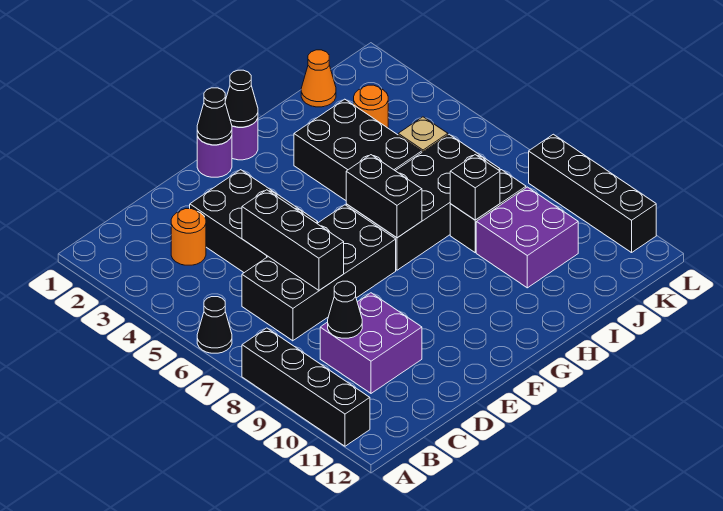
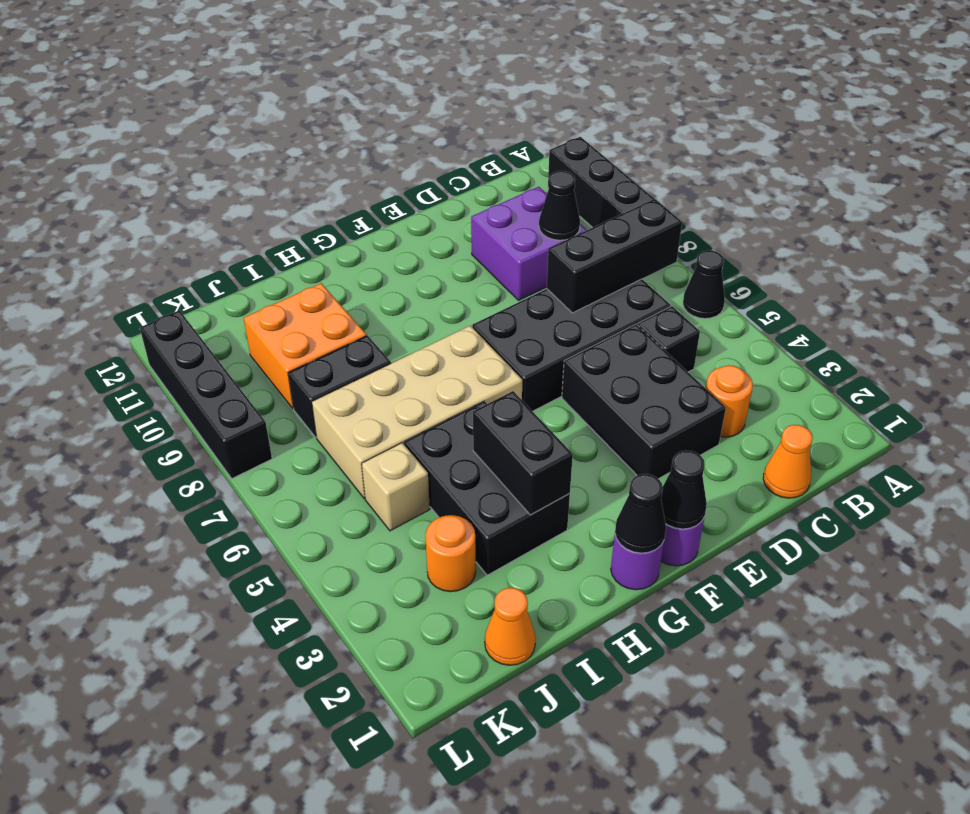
none -> orange 1x1 cone [763,425,813,498]
black 1x3 brick [242,190,344,290] -> black 1x3 brick turned to [547,199,682,313]
black 2x4 brick [346,134,500,270] -> tan 2x4 brick [312,326,522,499]
black 1x2 brick [346,155,422,238] -> black 1x2 brick moved to [473,391,573,515]
black 1x1 brick [450,155,500,220] -> black 1x1 brick moved to [638,306,700,372]
purple 2x2 brick [476,187,578,288] -> orange 2x2 brick [244,283,367,408]

